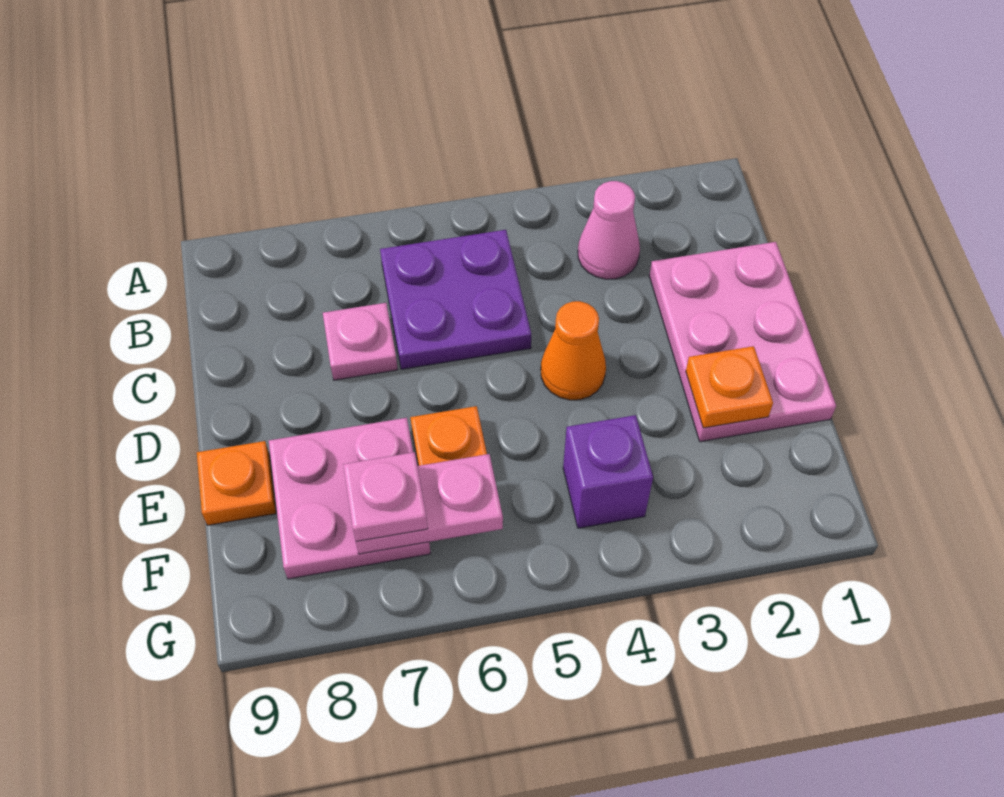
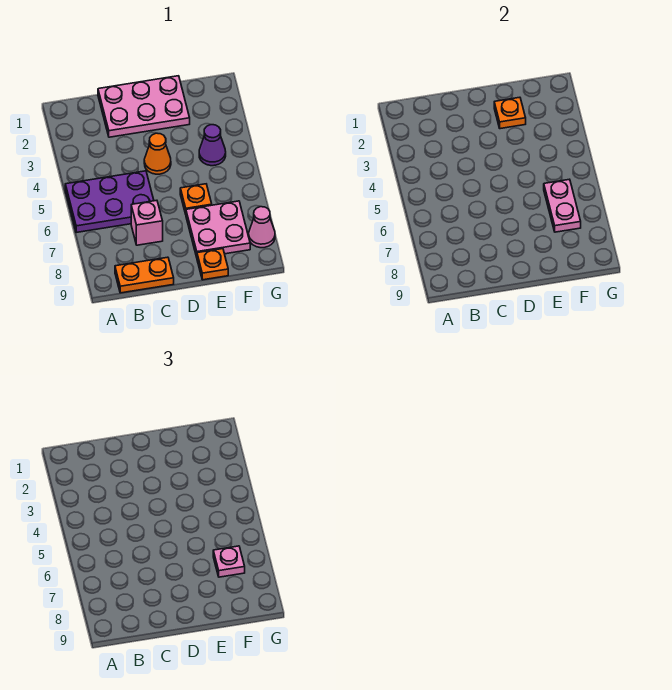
pink 1x1 cone [578,181,640,279] -> pink 1x1 cone moved to [249,207,275,248]
purple 2x2 plate [380,230,531,369] -> purple 2x3 plate [65,171,154,232]
none -> orange 1x2 plate [115,257,174,293]
pink 1x1 plate [323,303,398,380] -> pink 1x1 brick [131,200,163,245]
purple 1x1 brick [563,415,653,528] -> purple 1x1 cone [199,125,226,166]

